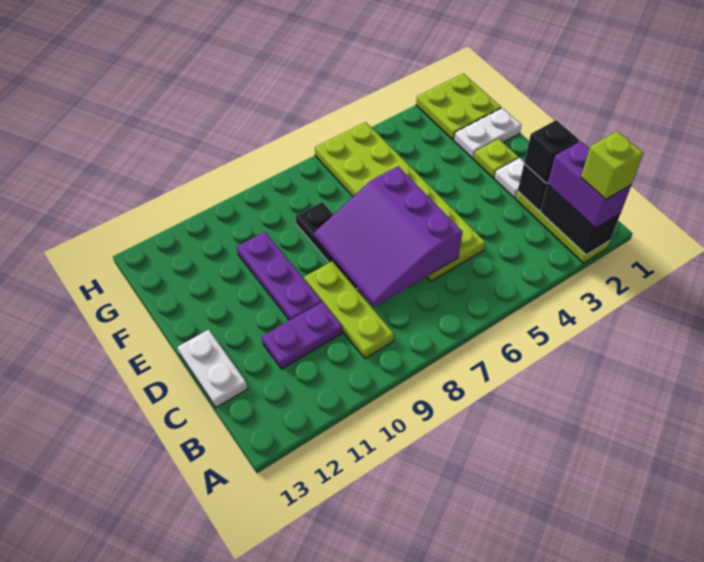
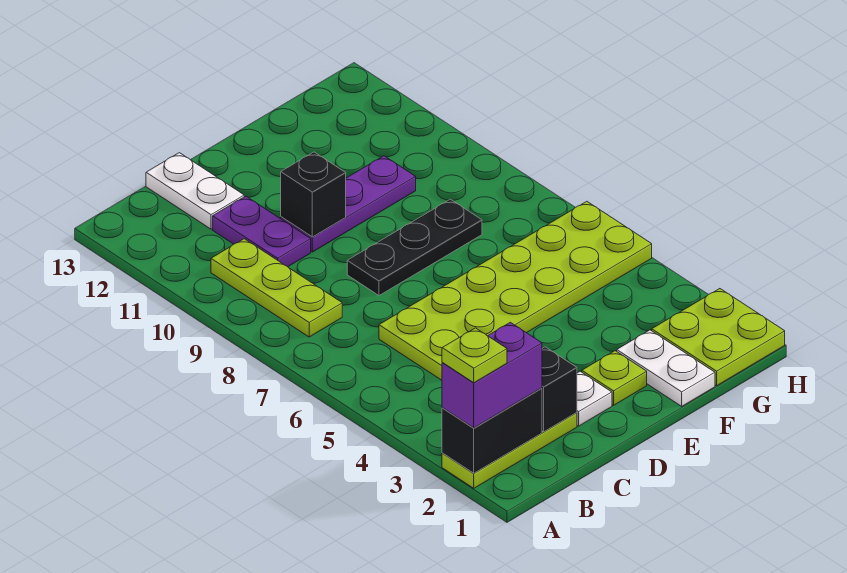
lime 1x1 brick [581,131,644,199] -> lime 1x1 plate [442,328,507,383]
lime 1x3 plate [304,262,394,358] -> lime 1x3 plate turned to [211,239,342,337]
black 1x1 brick [524,120,579,183] -> black 1x1 brick moved to [281,152,346,237]
purple 3x3 slope [314,166,463,307] -> none
white 1x2 plate [178,330,247,408] -> white 1x2 plate turned to [146,153,244,229]

